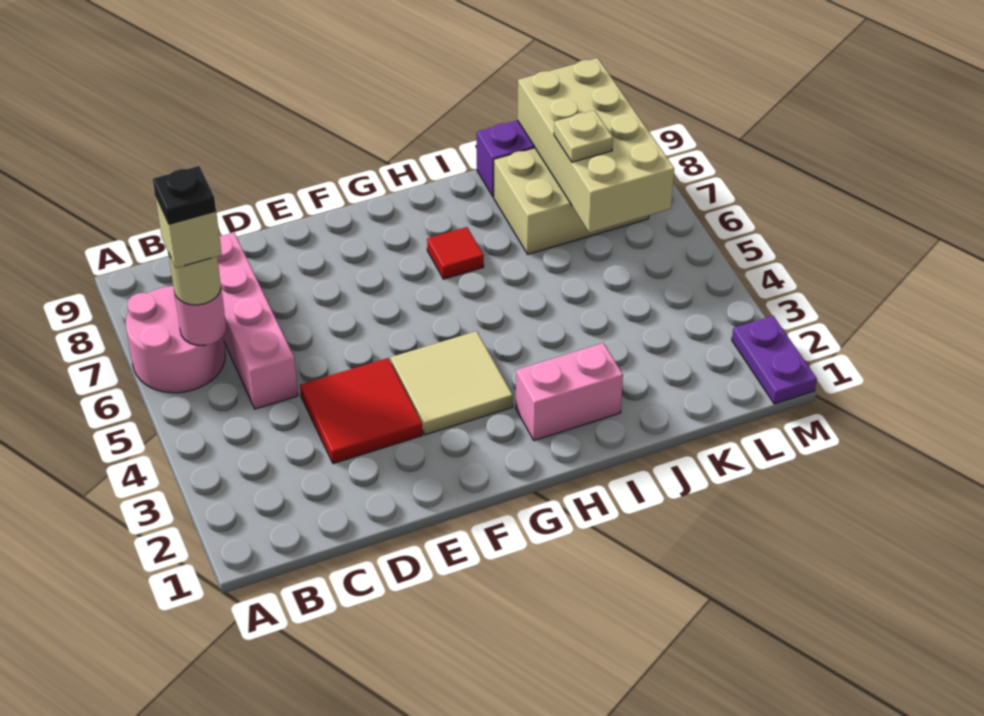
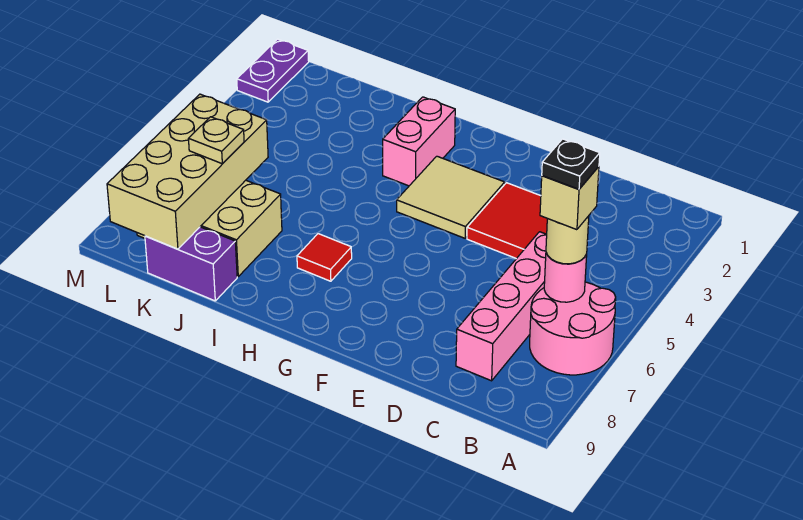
pink 1x2 brick [516,343,623,441] -> pink 1x2 brick turned to [383,97,455,186]

